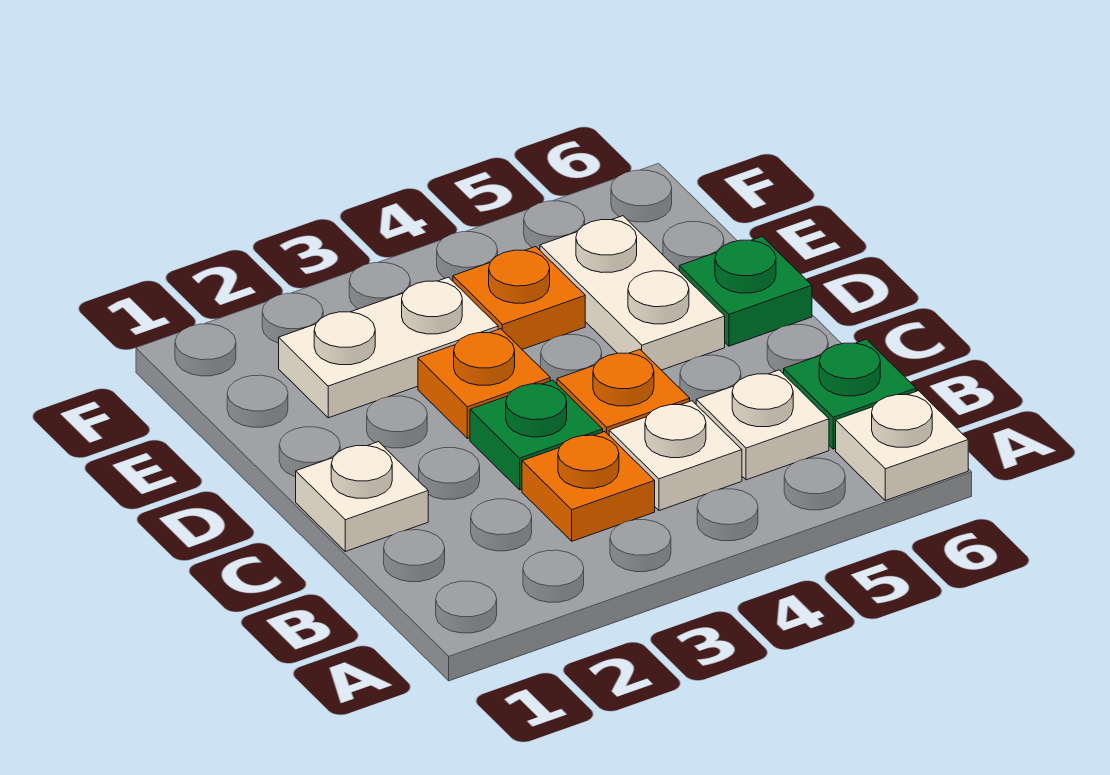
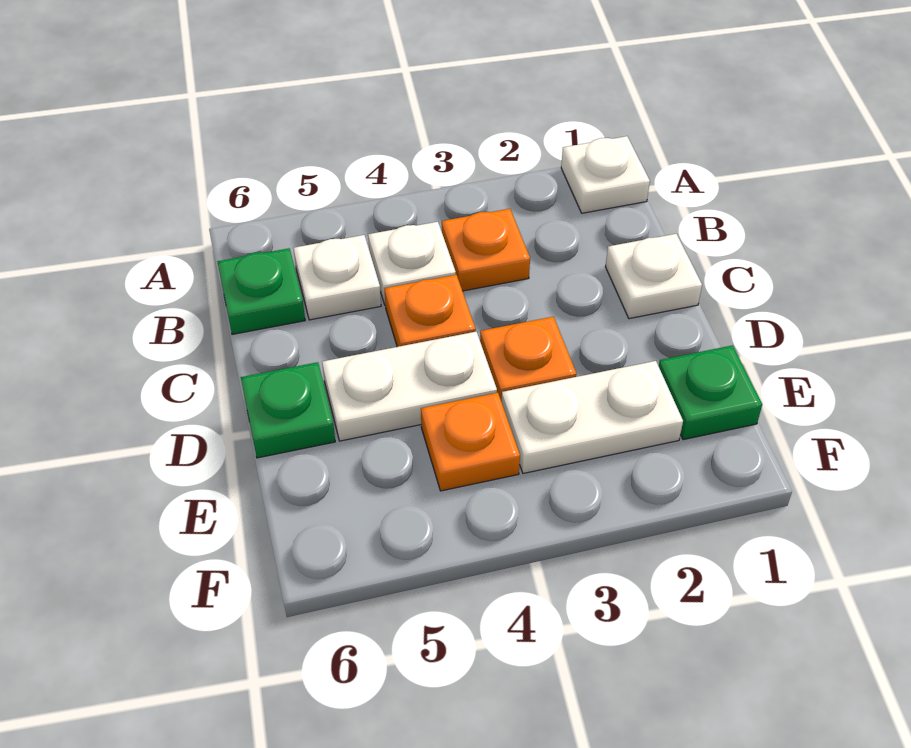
white 1x1 plate [836,391,968,500] -> white 1x1 plate moved to [561,136,650,213]
green 1x1 plate [470,380,603,490] -> green 1x1 plate moved to [659,345,762,440]
white 1x2 plate [540,216,725,370] -> white 1x2 plate turned to [322,332,497,441]

